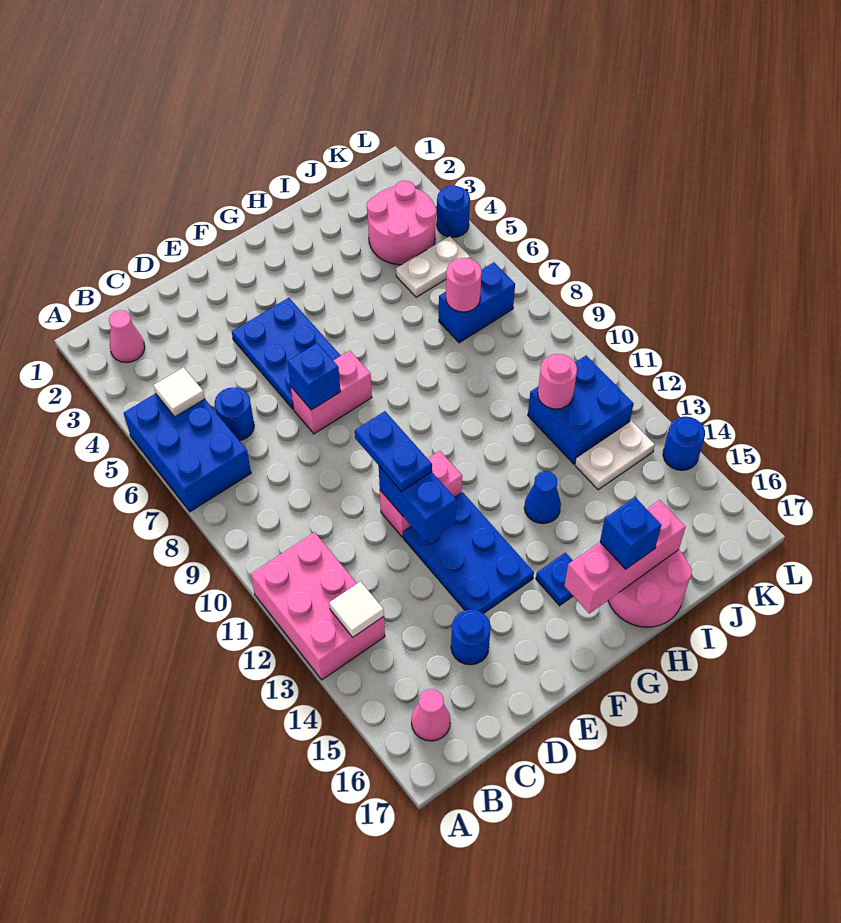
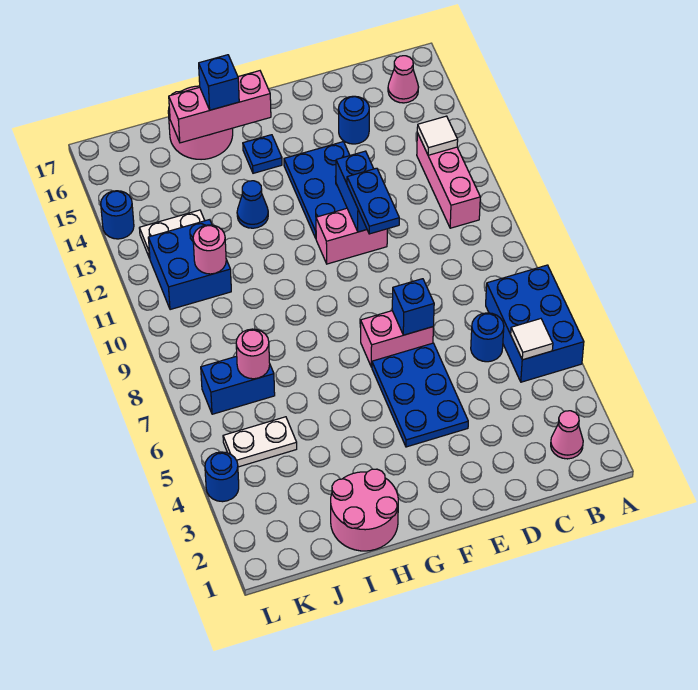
pink 2x3 brick [251,532,385,680] -> pink 1x3 brick [417,133,480,228]
pink 2x2 round brick [367,181,436,265] -> pink 2x2 round brick moved to [331,469,398,551]

